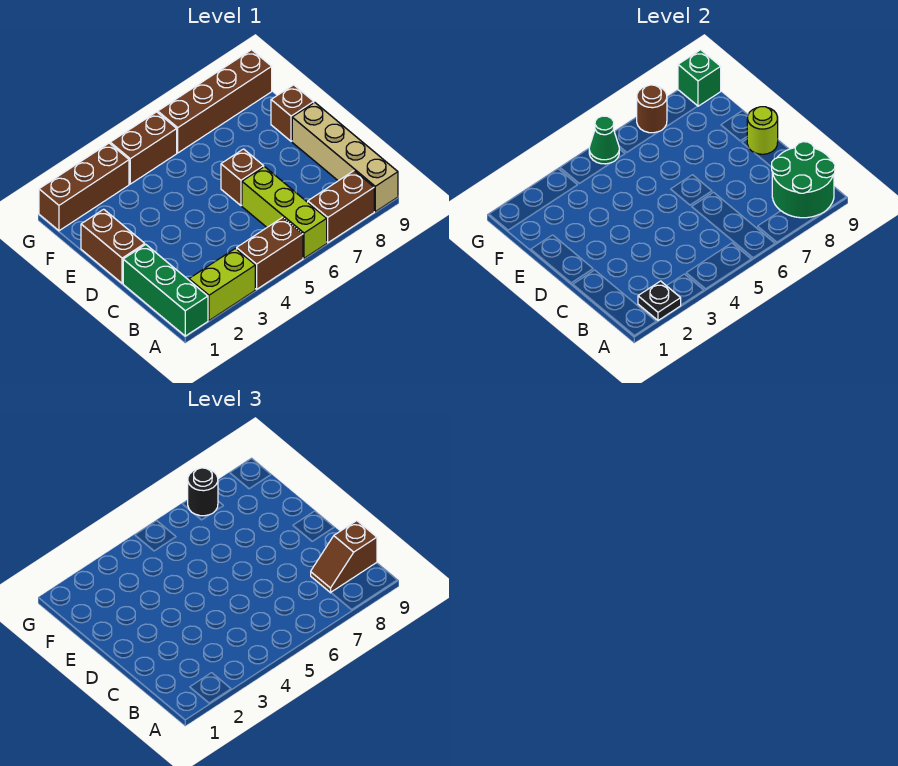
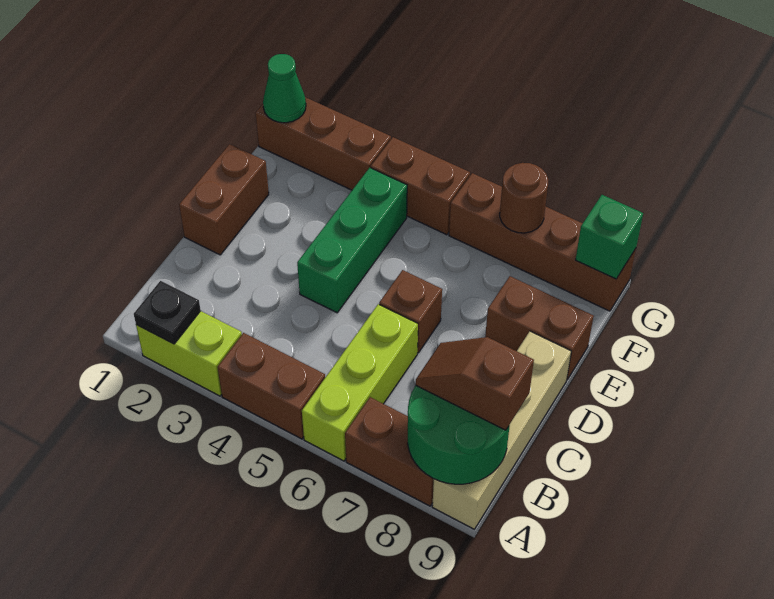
green 1x3 brick [123,244,208,336] -> green 1x3 brick moved to [297,168,407,313]
lime 1x1 round brick [747,107,778,154] -> none
brown 1x1 brick [271,85,314,141] -> brown 1x2 brick [485,276,594,380]
green 1x1 cone [589,116,619,164] -> green 1x1 cone moved to [263,54,306,123]
black 1x1 round brick [188,468,218,516] -> none

